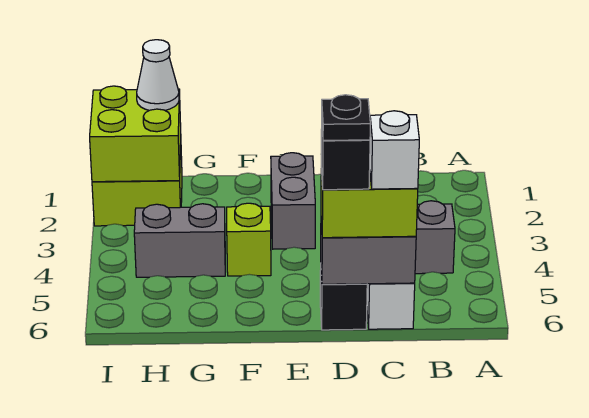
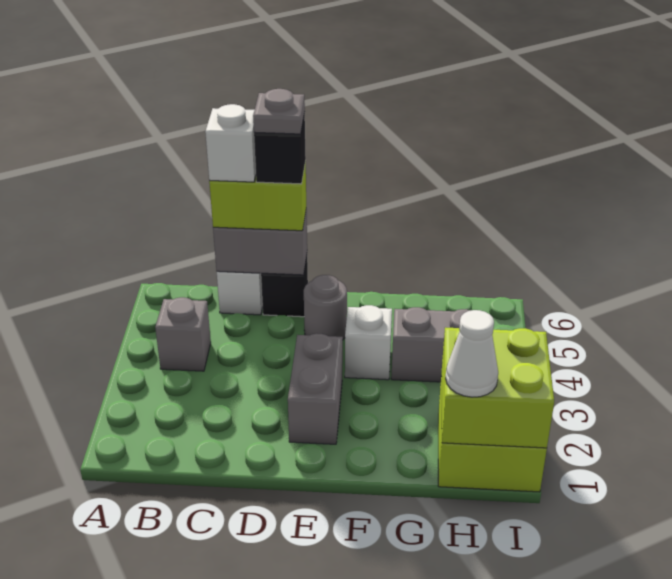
black 1x1 plate [322,95,370,140] -> grey 1x1 plate [253,89,305,134]
none -> grey 1x1 round brick [304,275,347,339]
lime 1x1 brick [227,203,271,276] -> white 1x1 brick [345,305,392,380]

